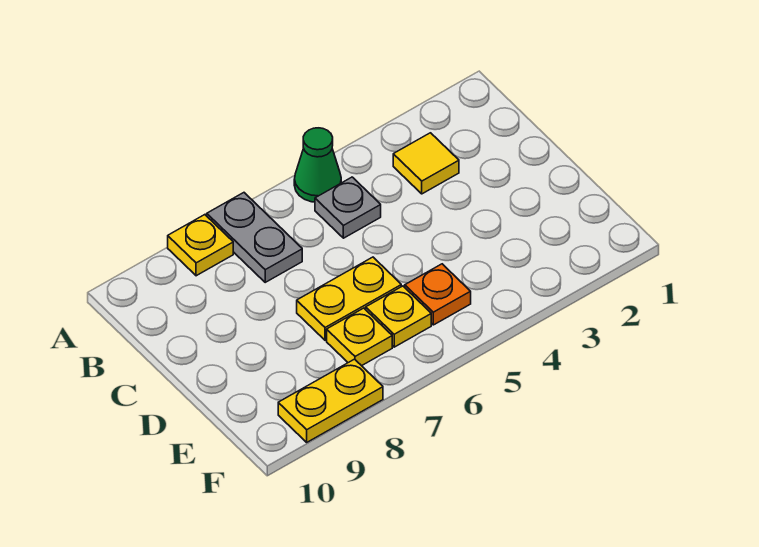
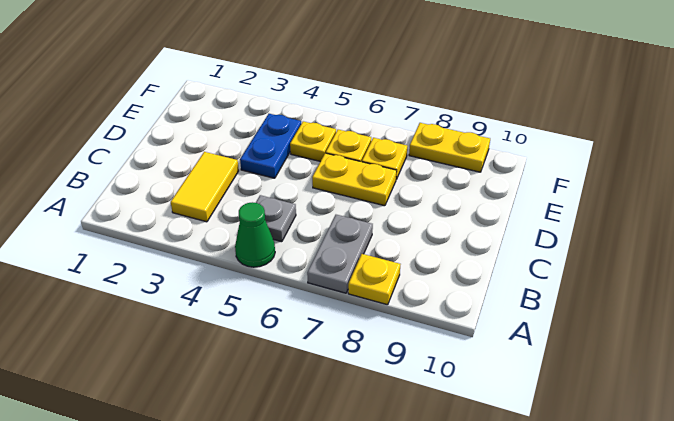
yellow 1x1 tile [393,133,459,194] -> yellow 1x2 tile [171,152,239,222]
none -> blue 1x2 plate [240,114,301,178]
orange 1x1 plate [405,264,471,325] -> yellow 1x1 plate [290,121,336,161]

